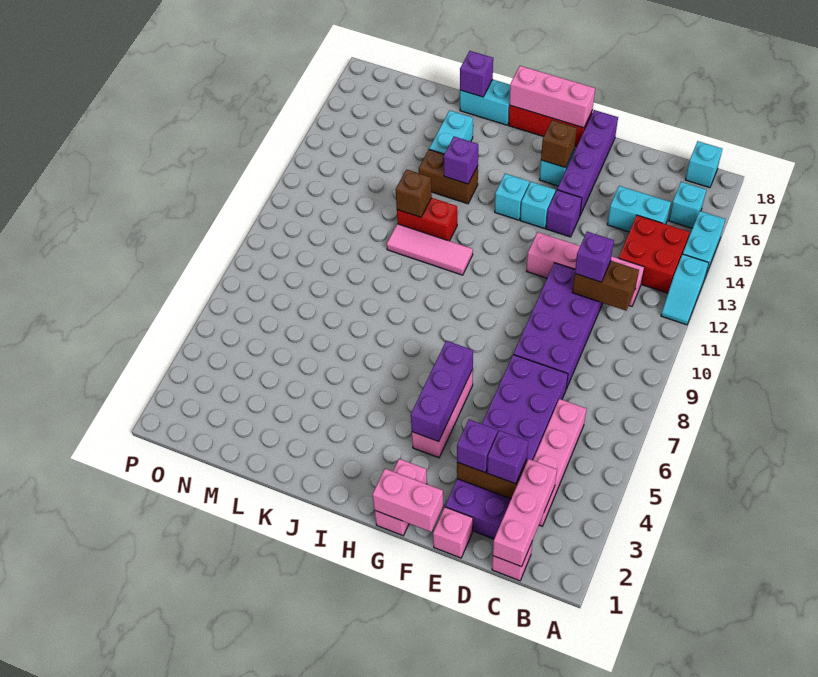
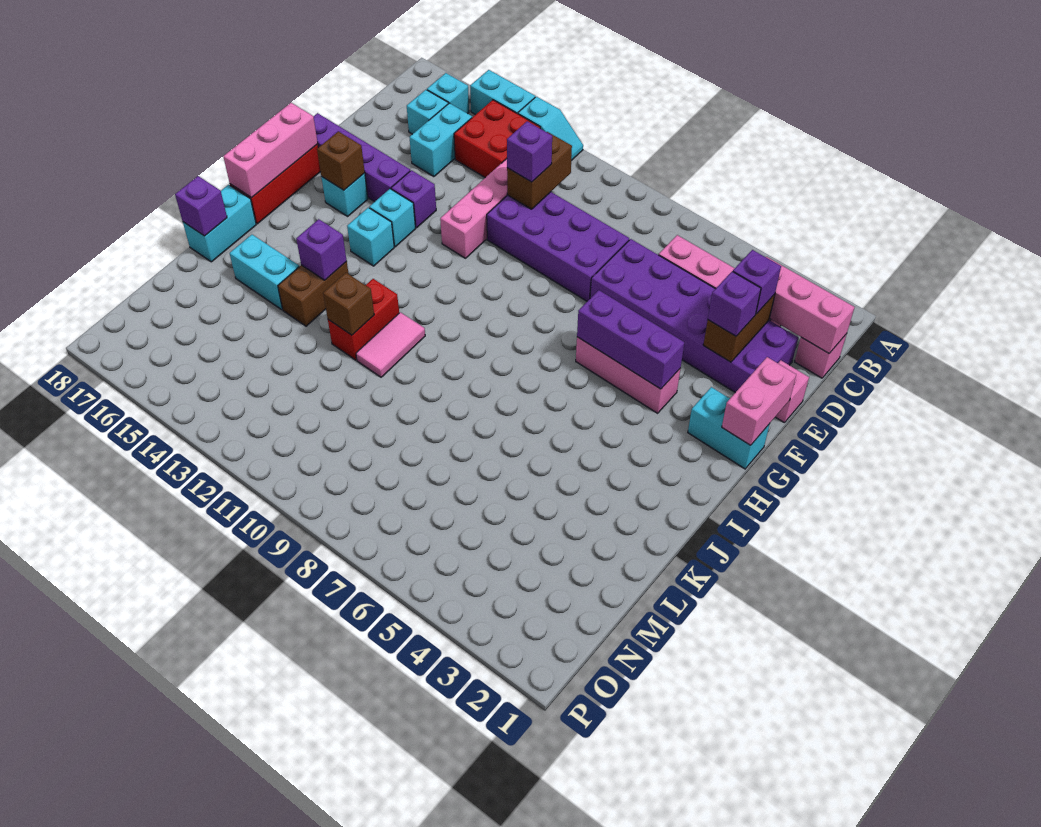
cyan 1x1 brick [685,141,722,188] -> cyan 1x1 brick moved to [407,90,448,134]
pink 1x2 brick [374,459,427,536] -> cyan 1x2 brick [688,387,770,469]
pink 1x3 tile [387,224,473,275] -> pink 1x2 tile [356,312,425,377]

